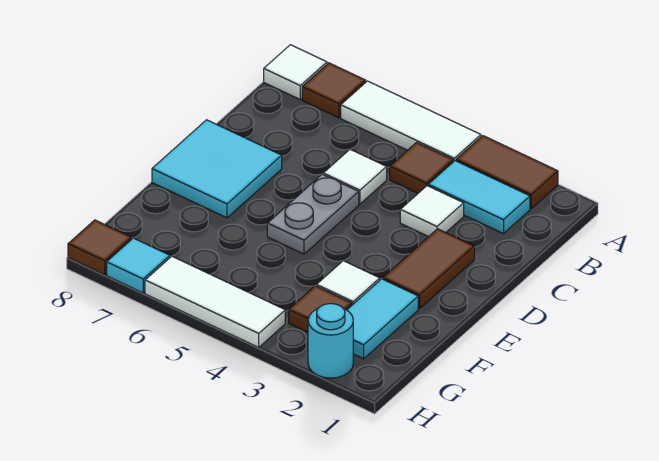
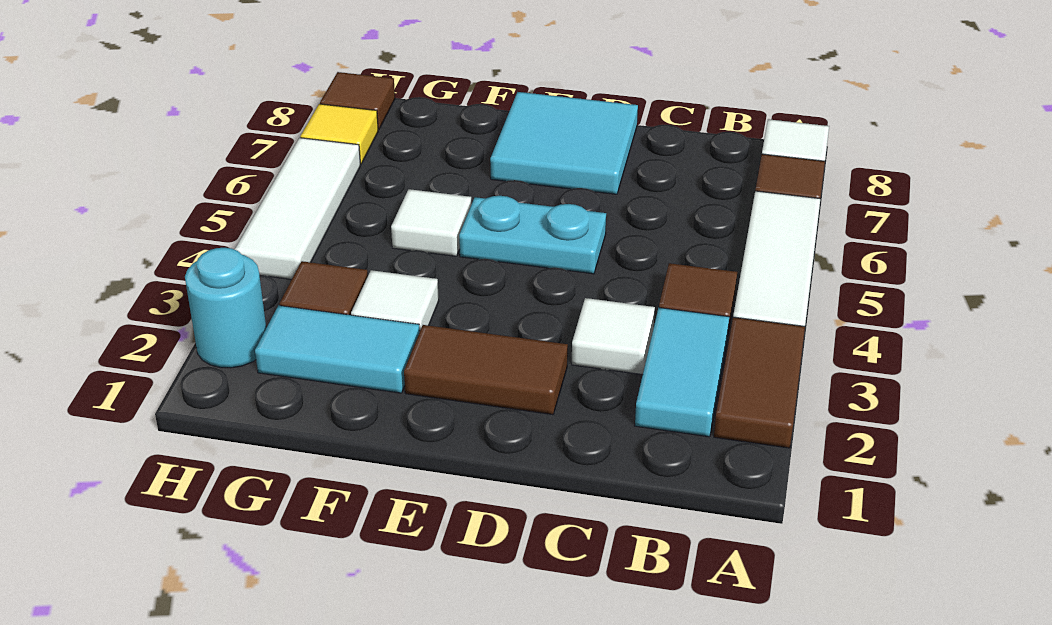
white 1x1 tile [323,149,387,204] -> white 1x1 tile moved to [391,189,472,256]
grey 1x2 plate [267,174,359,254] -> cyan 1x2 plate [459,196,606,274]
cyan 1x1 tile [107,238,170,293] -> yellow 1x1 tile [300,104,378,164]

